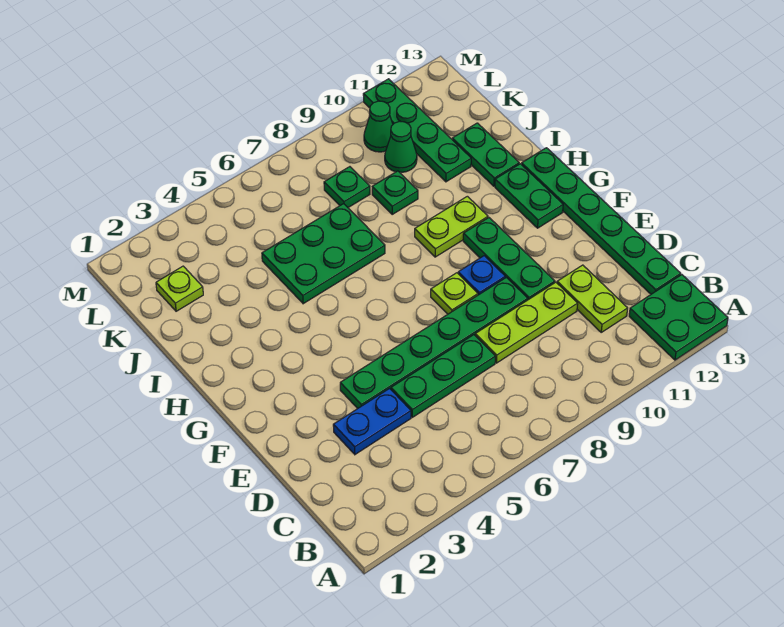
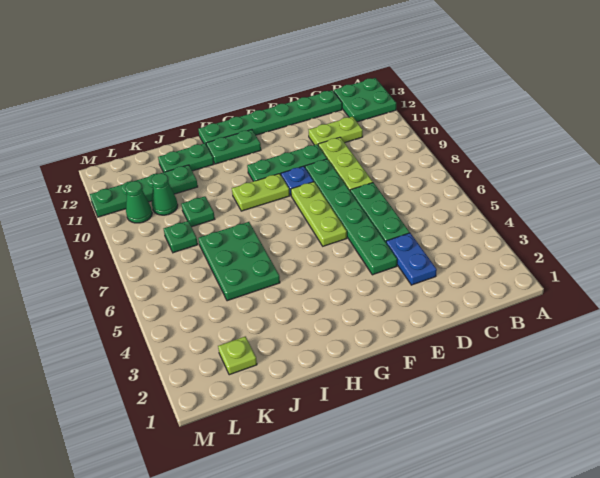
lime 1x1 plate [431,273,478,314] -> lime 1x3 plate [291,182,347,246]
lime 1x2 plate [415,196,488,257] -> lime 1x2 plate turned to [232,174,290,211]

